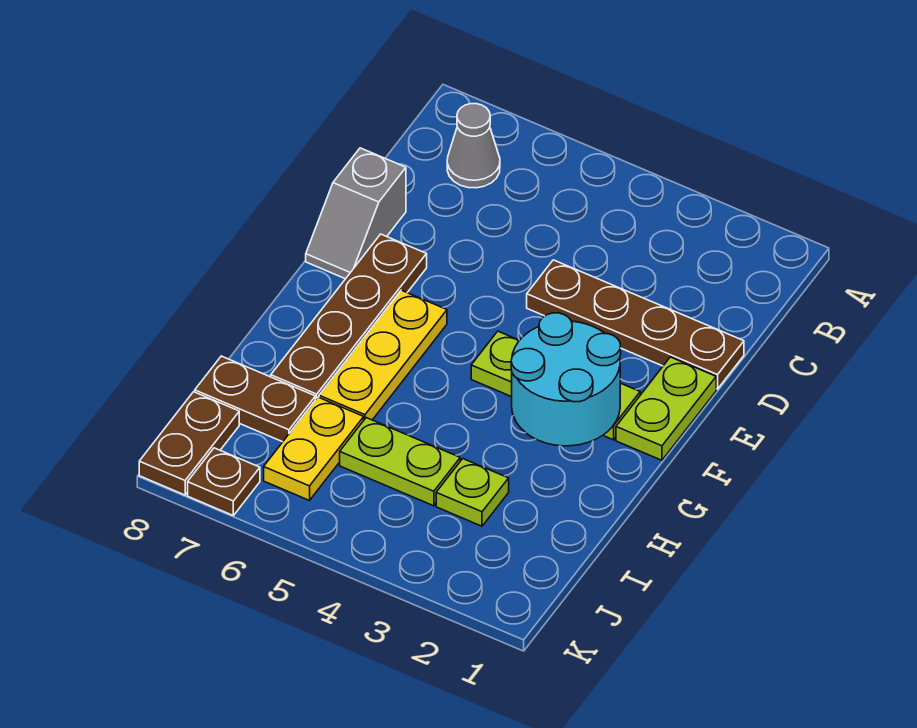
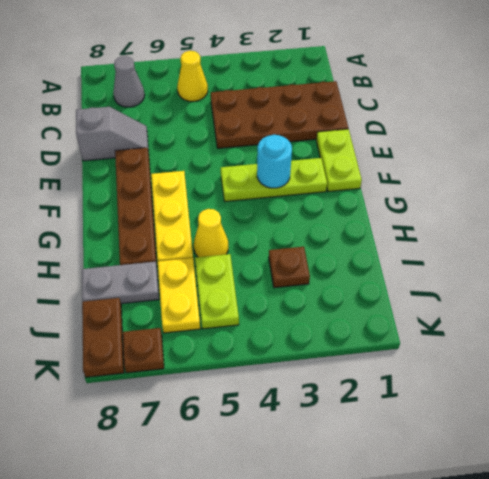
none -> yellow 1x1 cone [177,51,208,101]
brown 1x4 plate [527,260,744,389] -> brown 2x4 plate [211,81,348,148]
grey 1x2 slope [306,148,406,279] -> grey 1x2 slope turned to [76,107,149,161]
cyan 2x2 round brick [511,313,621,446] -> cyan 1x1 round brick [257,135,292,188]
none -> yellow 1x1 cone [194,209,228,257]
lime 1x1 plate [436,459,509,526] -> brown 1x1 plate [269,247,310,288]
lime 1x2 plate [340,418,460,506] -> lime 1x2 plate turned to [195,254,239,329]
brown 1x2 plate [195,356,315,442] -> grey 1x2 plate [82,262,159,304]

